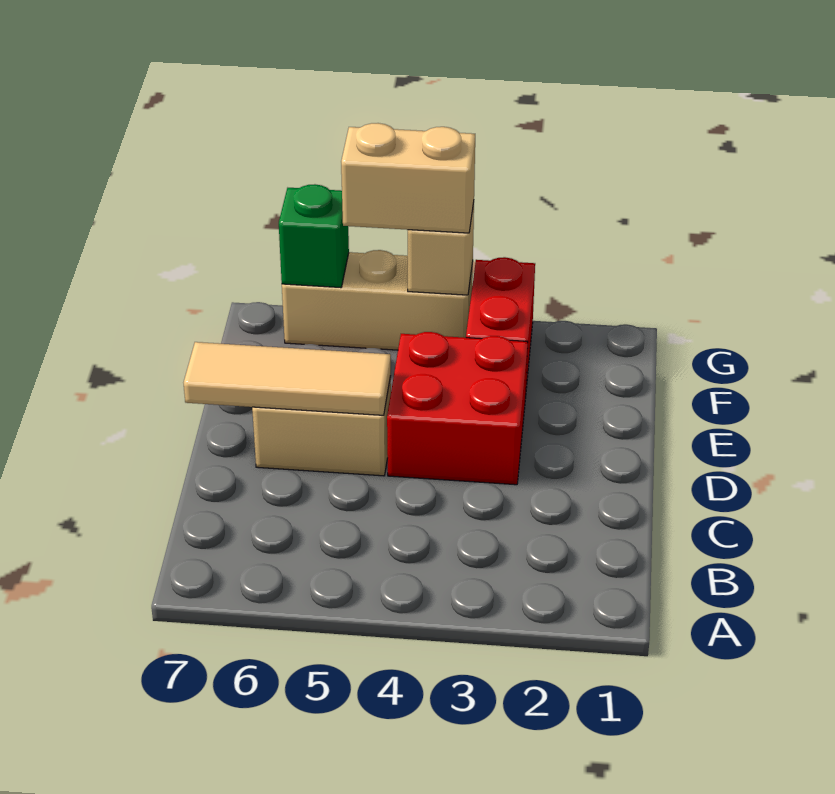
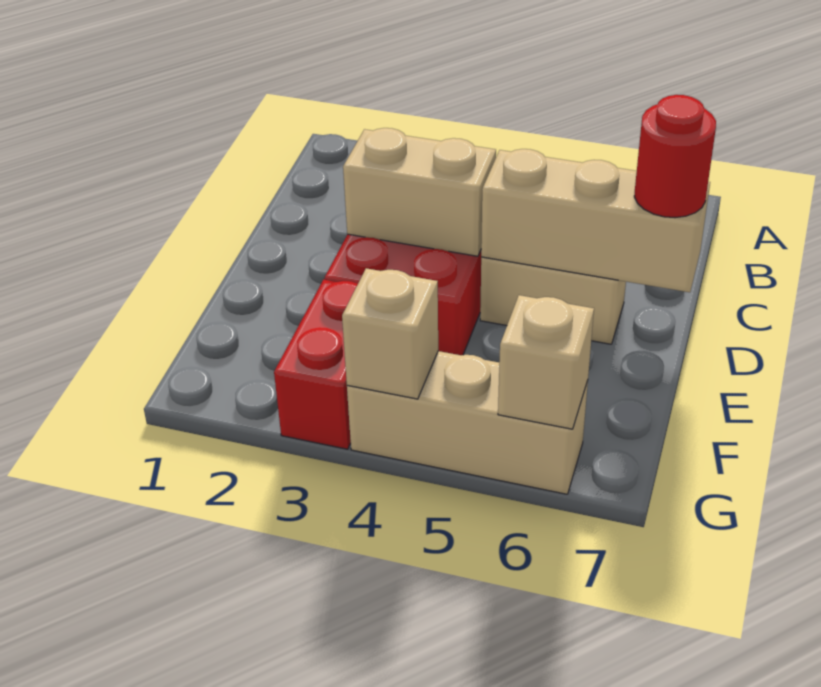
tan 1x3 tile [184,342,391,415] -> tan 1x3 brick [481,149,710,292]
none -> red 1x1 round brick [634,95,716,218]
tan 1x2 brick [341,123,475,233] -> tan 1x2 brick moved to [343,128,496,256]
green 1x1 brick [279,184,349,288] -> tan 1x1 brick [498,295,594,429]

